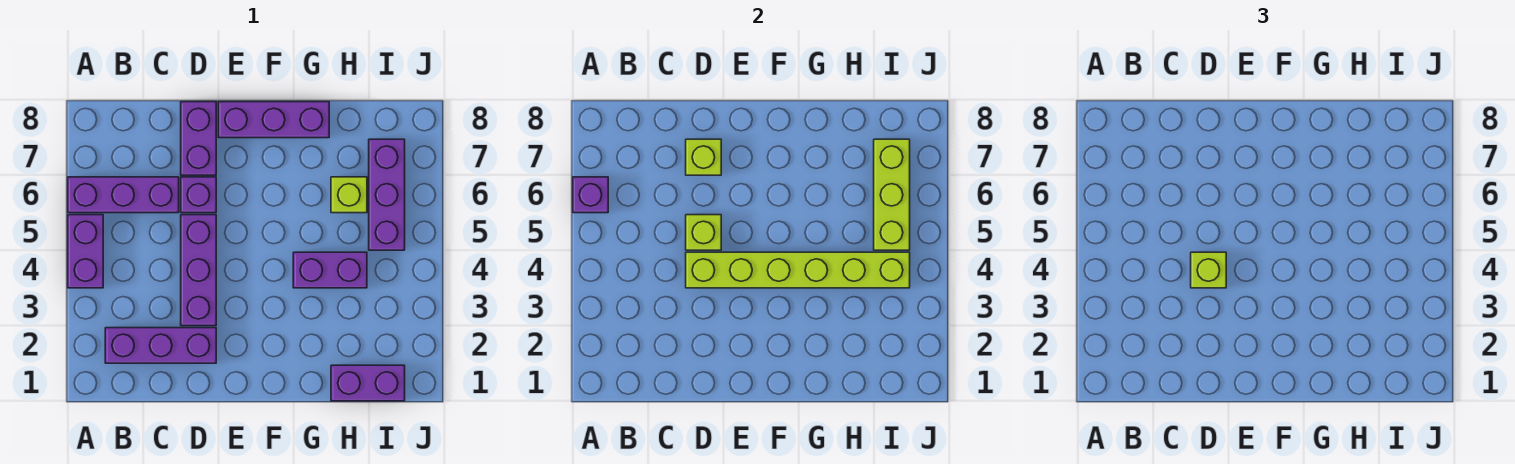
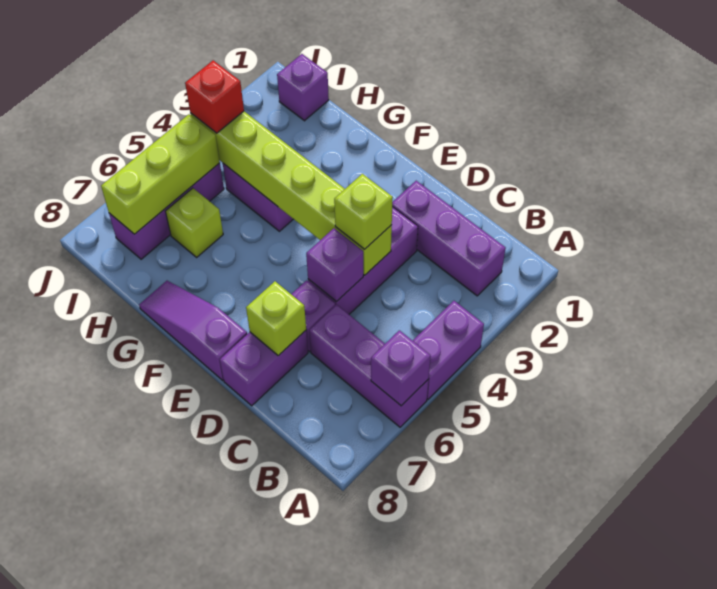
lime 1x1 brick [686,215,721,250] -> purple 1x1 brick [306,228,363,302]
purple 1x3 brick [218,102,329,138] -> purple 1x3 slope [139,281,247,380]
purple 1x2 brick [331,365,405,401] -> purple 1x1 brick [277,54,329,121]
none -> red 1x1 brick [185,60,244,133]

